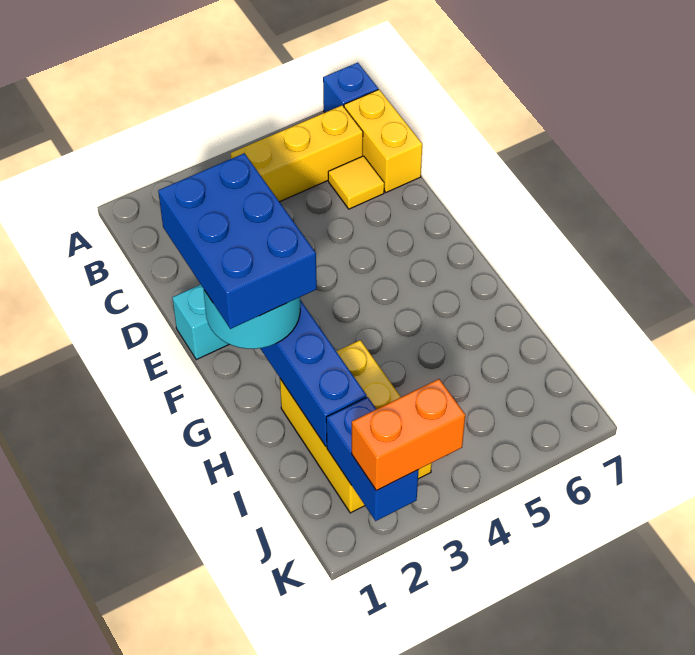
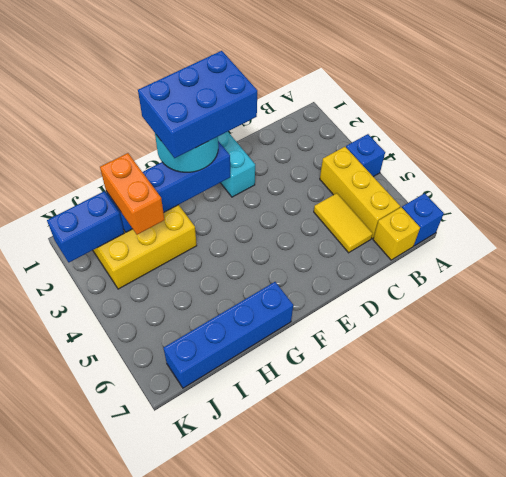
none -> blue 1x1 brick [346,134,385,177]
yellow 1x2 brick [344,89,422,192] -> yellow 1x1 brick [373,207,420,260]
yellow 1x1 tile [328,156,384,209] -> yellow 1x2 tile [314,193,373,253]
none -> blue 1x4 brick [164,282,293,388]
orange 1x2 brick [352,379,465,491] -> orange 1x2 brick moved to [100,153,165,235]

